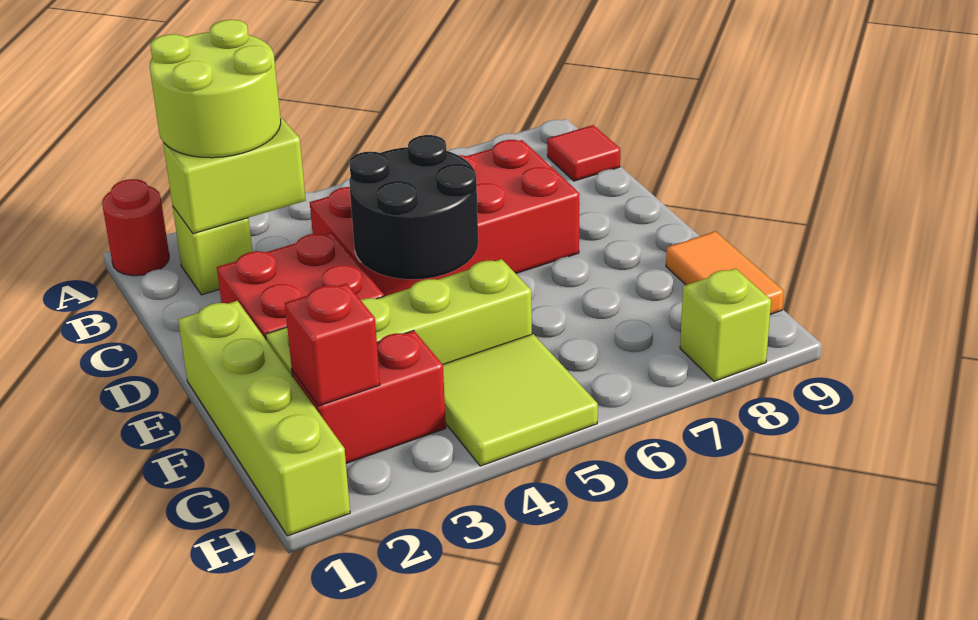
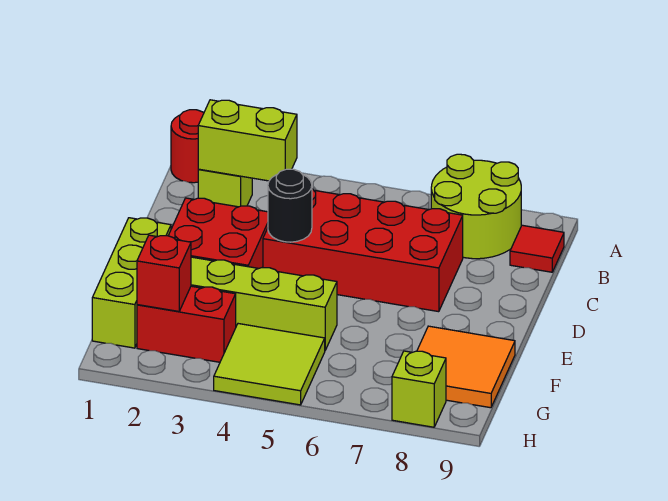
lime 2x2 round brick [150,20,281,158] -> lime 2x2 round brick moved to [431,154,521,259]
black 2x2 round brick [349,135,478,279] -> black 1x1 round brick [268,169,312,242]
lime 1x4 brick [178,301,350,536] -> lime 1x3 brick [92,218,171,348]
orange 1x2 tile [666,231,784,315] -> orange 2x2 tile [417,326,515,408]

